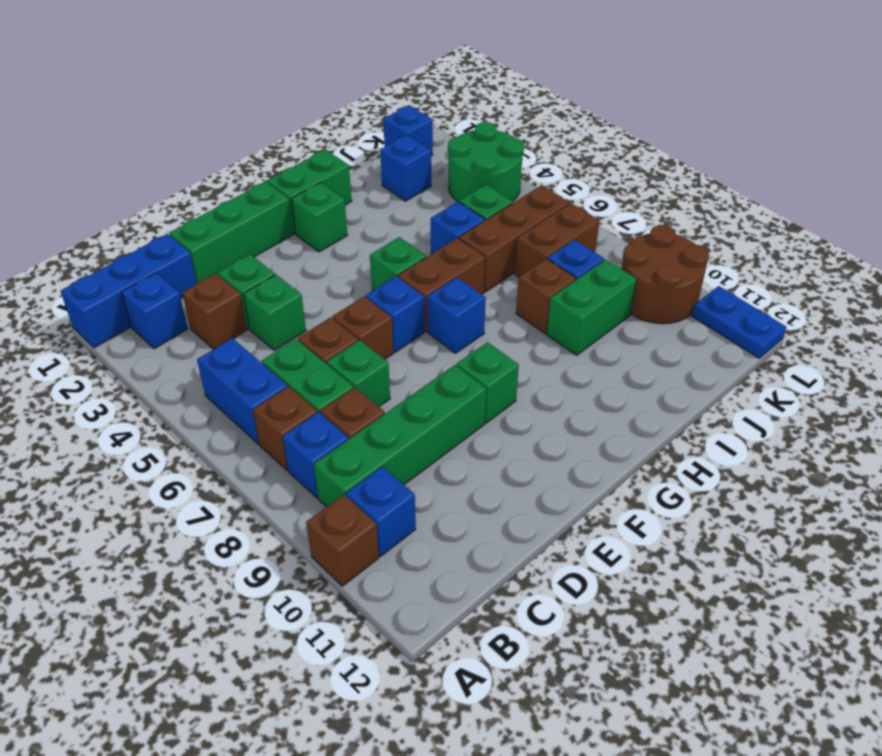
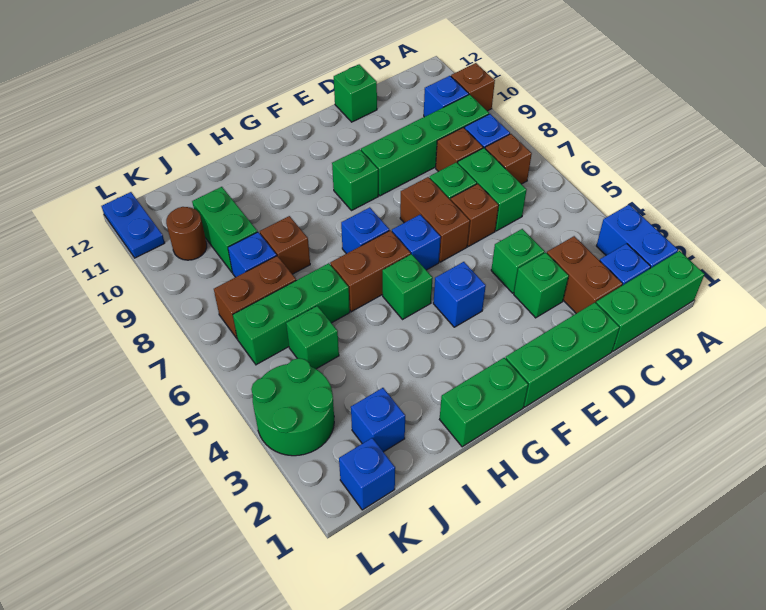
blue 1x3 brick [61,234,197,348] -> green 1x3 brick [596,251,705,351]
blue 1x2 brick [197,338,287,444] -> blue 1x2 brick moved to [597,205,678,268]
brown 1x1 brick [182,274,247,349] -> brown 1x2 brick [547,236,622,313]
brown 1x1 brick [332,297,393,359] -> brown 1x2 brick [400,177,470,262]
green 1x1 brick [291,182,347,252] -> green 1x1 brick moved to [334,64,377,122]
blue 1x1 brick [431,202,485,254] -> blue 1x1 brick moved to [433,262,486,327]
brown 1x3 brick [459,185,569,292] -> green 1x3 brick [233,263,350,365]
green 1x2 brick [547,259,637,355] -> green 1x2 brick turned to [192,187,257,273]
brown 2x2 round brick [622,225,709,324] -> brown 1x1 round brick [166,207,207,260]

